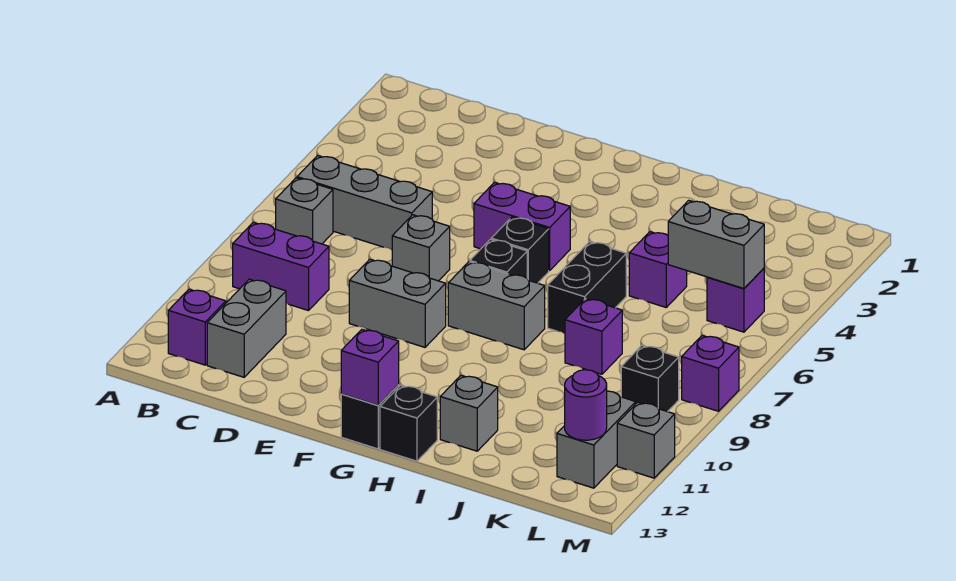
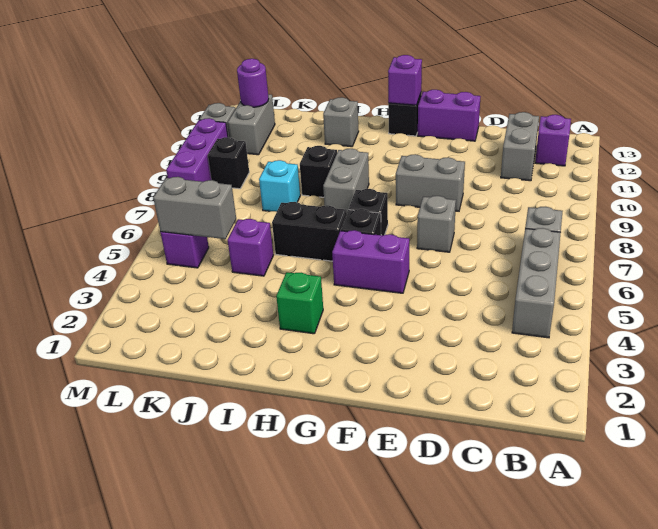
grey 1x3 brick [297,156,432,250] -> grey 1x3 brick turned to [512,228,561,338]
purple 1x2 brick [233,222,329,311] -> purple 1x2 brick moved to [418,90,481,141]
grey 1x2 brick [448,262,545,350] -> grey 1x2 brick turned to [323,149,369,211]
none -> green 1x1 brick [276,272,323,334]
black 1x1 brick [380,385,437,461] -> black 1x1 brick moved to [300,146,337,197]
black 1x2 brick [548,242,626,334] -> black 1x2 brick turned to [272,202,347,261]
purple 1x1 brick [565,299,622,374] -> cyan 1x1 brick [259,160,300,212]
purple 1x1 brick [682,336,739,411] -> purple 1x3 brick [166,118,228,182]

